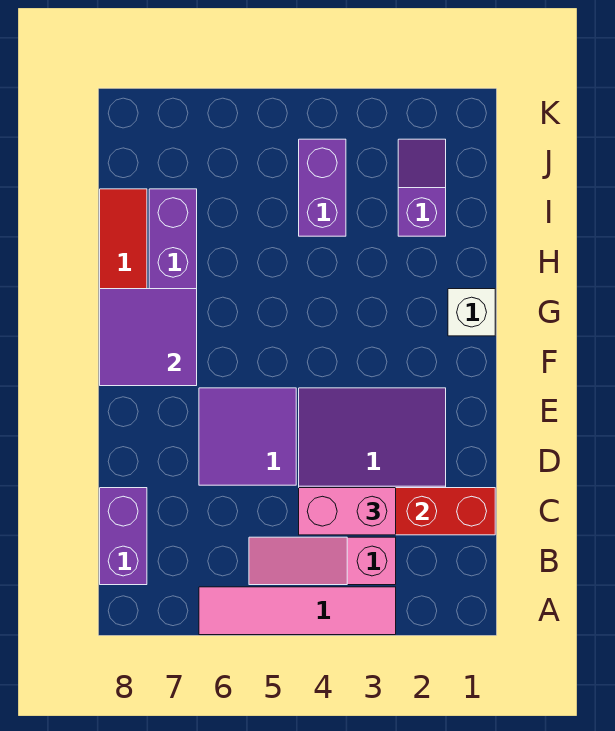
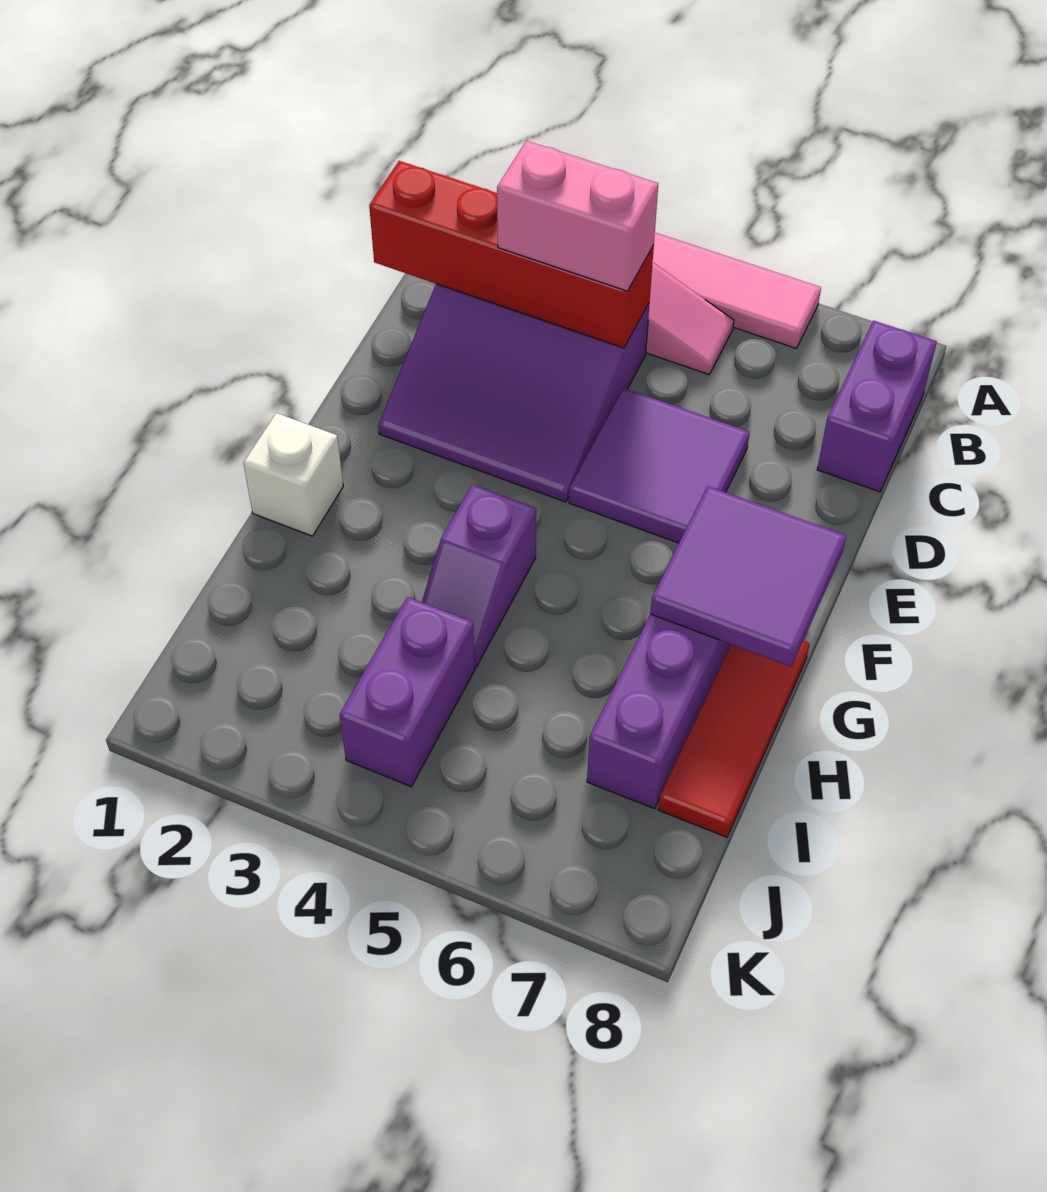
purple 1x2 slope [398,139,446,236] -> purple 1x2 slope moved to [422,485,536,667]

